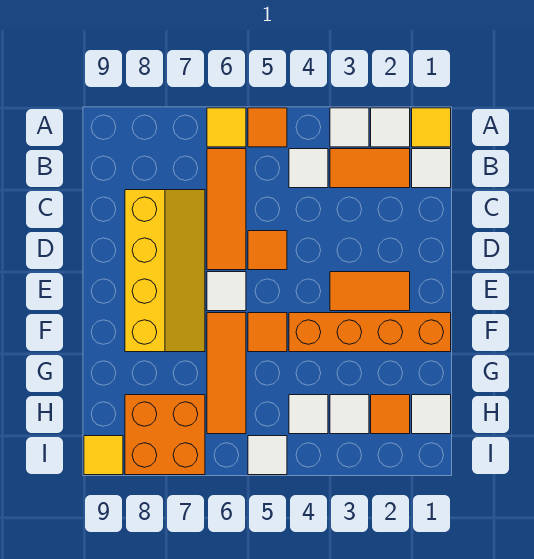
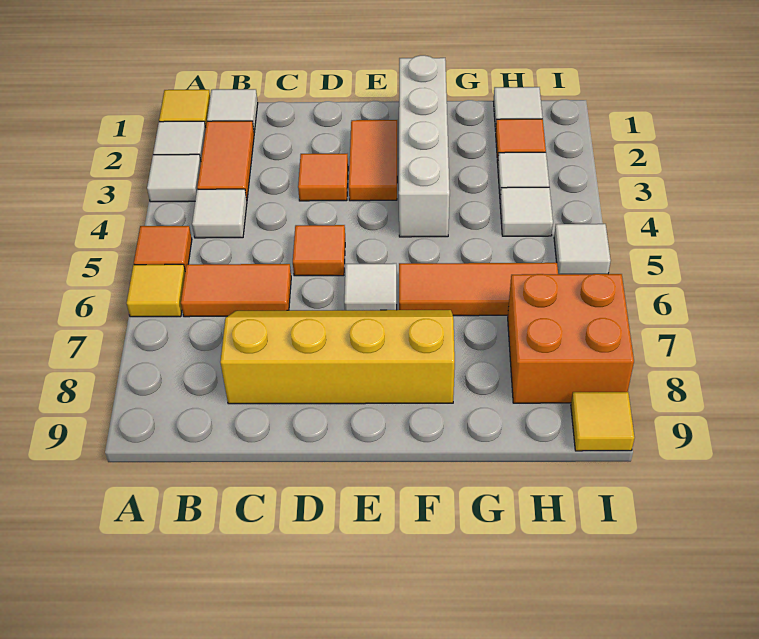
orange 1x3 tile [207,149,246,270] -> orange 1x2 tile [181,264,291,317]
orange 1x4 brick [289,313,451,352] -> white 1x4 brick [399,55,450,237]
orange 1x1 tile [248,313,287,352] -> orange 1x1 tile moved to [298,154,348,201]

